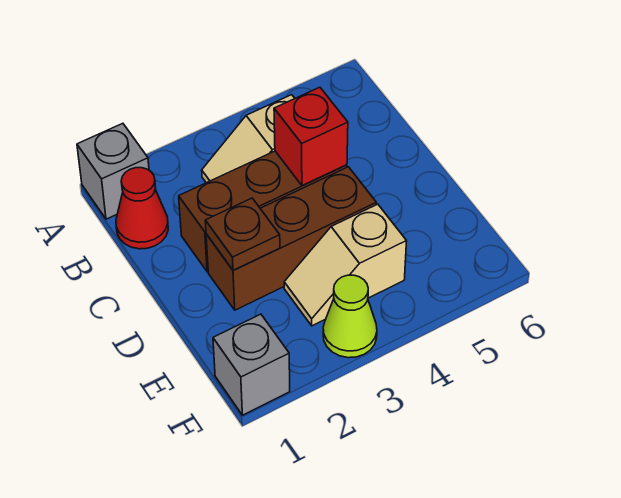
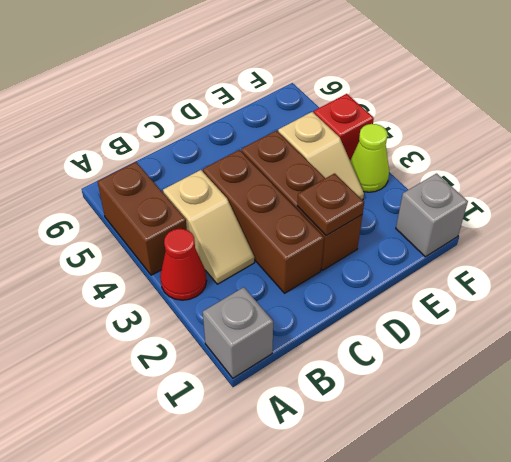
none -> brown 1x2 brick [97,162,187,275]
red 1x1 cone [116,168,168,249] -> red 1x1 cone moved to [160,229,207,300]
red 1x1 brick [274,87,348,186] -> red 1x1 brick moved to [314,94,374,160]

